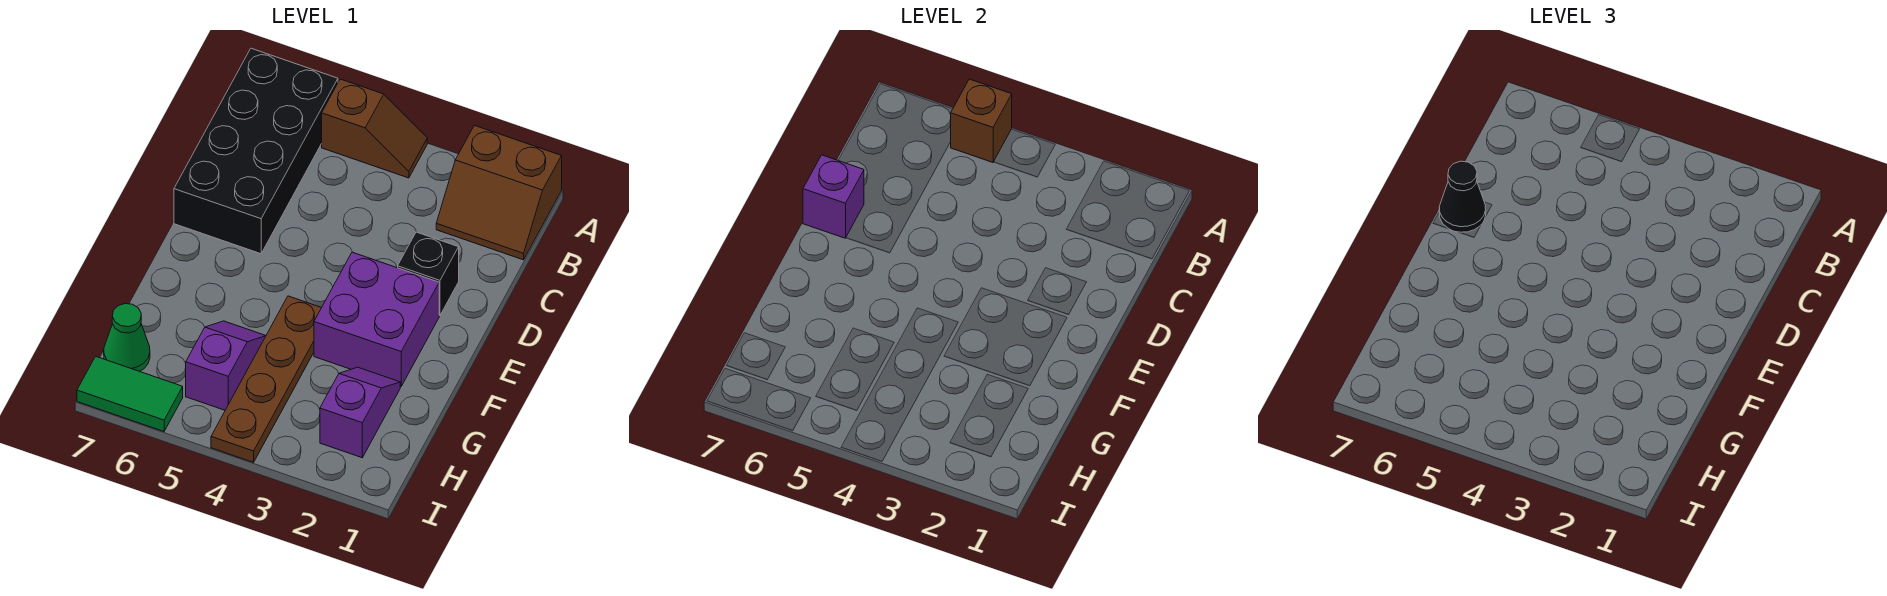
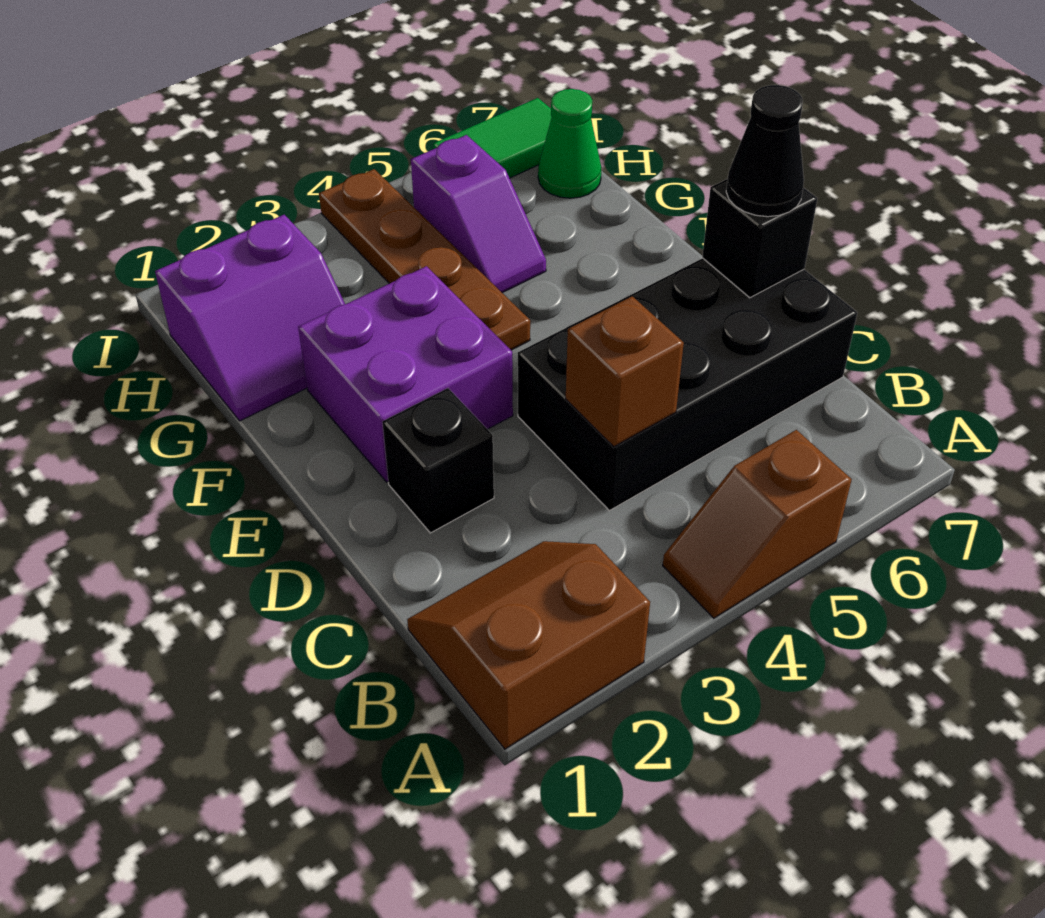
brown 1x1 brick [951,79,1012,162] -> brown 1x1 brick moved to [566,296,684,447]
black 2x4 brick [174,48,338,254] -> black 2x4 brick turned to [518,258,857,511]
purple 1x1 brick [803,155,864,238] -> black 1x1 brick [702,179,817,298]
purple 1x2 slope [320,367,400,458] -> purple 2x2 slope [155,215,345,421]

